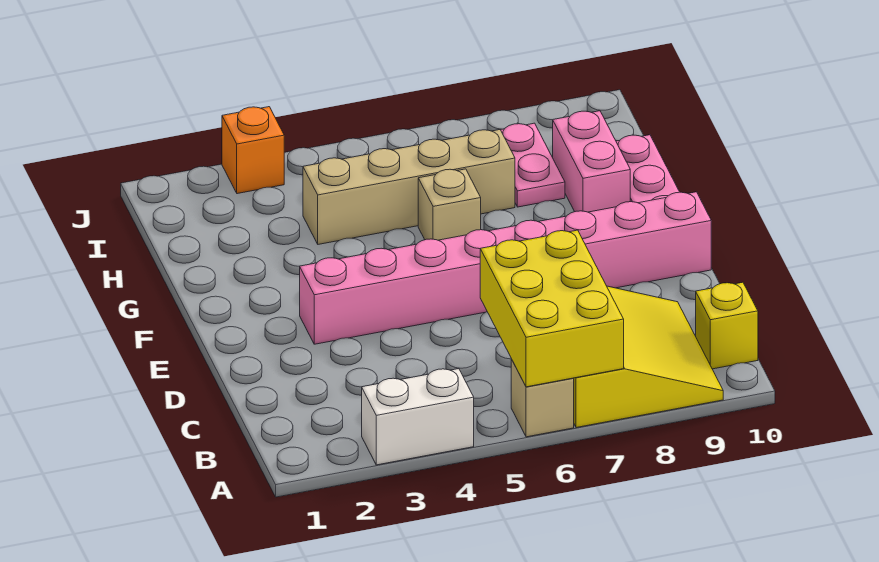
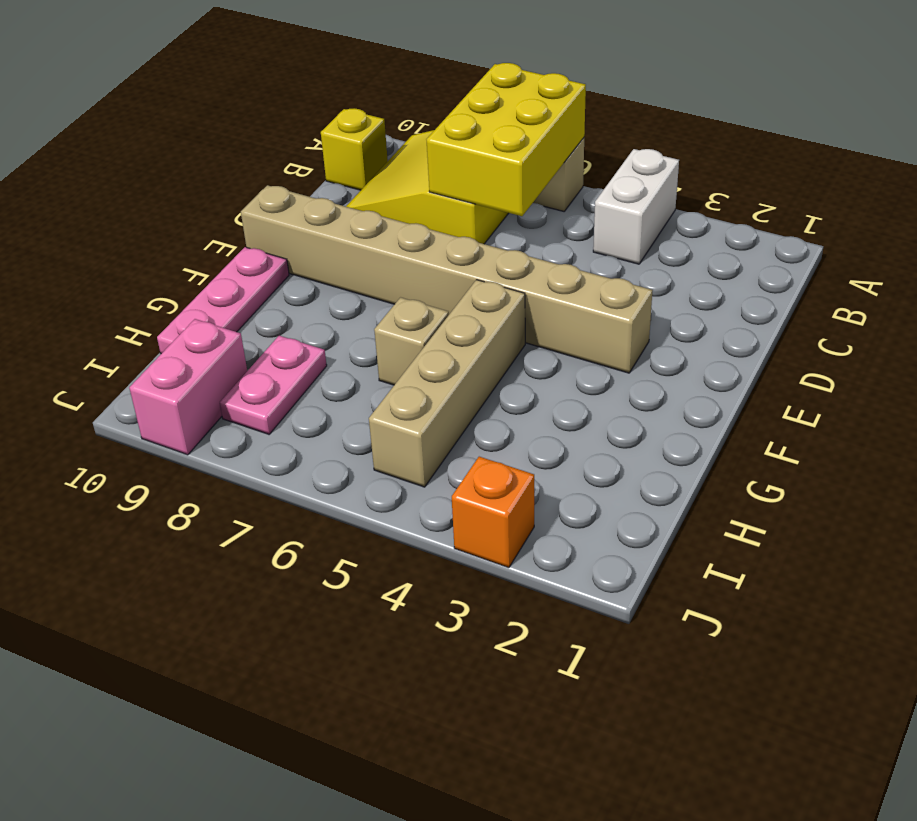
white 1x2 brick [362,369,474,465] -> white 1x2 brick turned to [593,149,679,264]
pink 1x8 brick [300,192,711,344] -> tan 1x8 brick [241,185,653,373]
pink 1x2 brick [553,111,630,212] -> pink 1x2 brick moved to [129,319,247,455]
tan 1x4 brick [303,130,515,244] -> tan 1x4 brick turned to [369,280,525,487]

